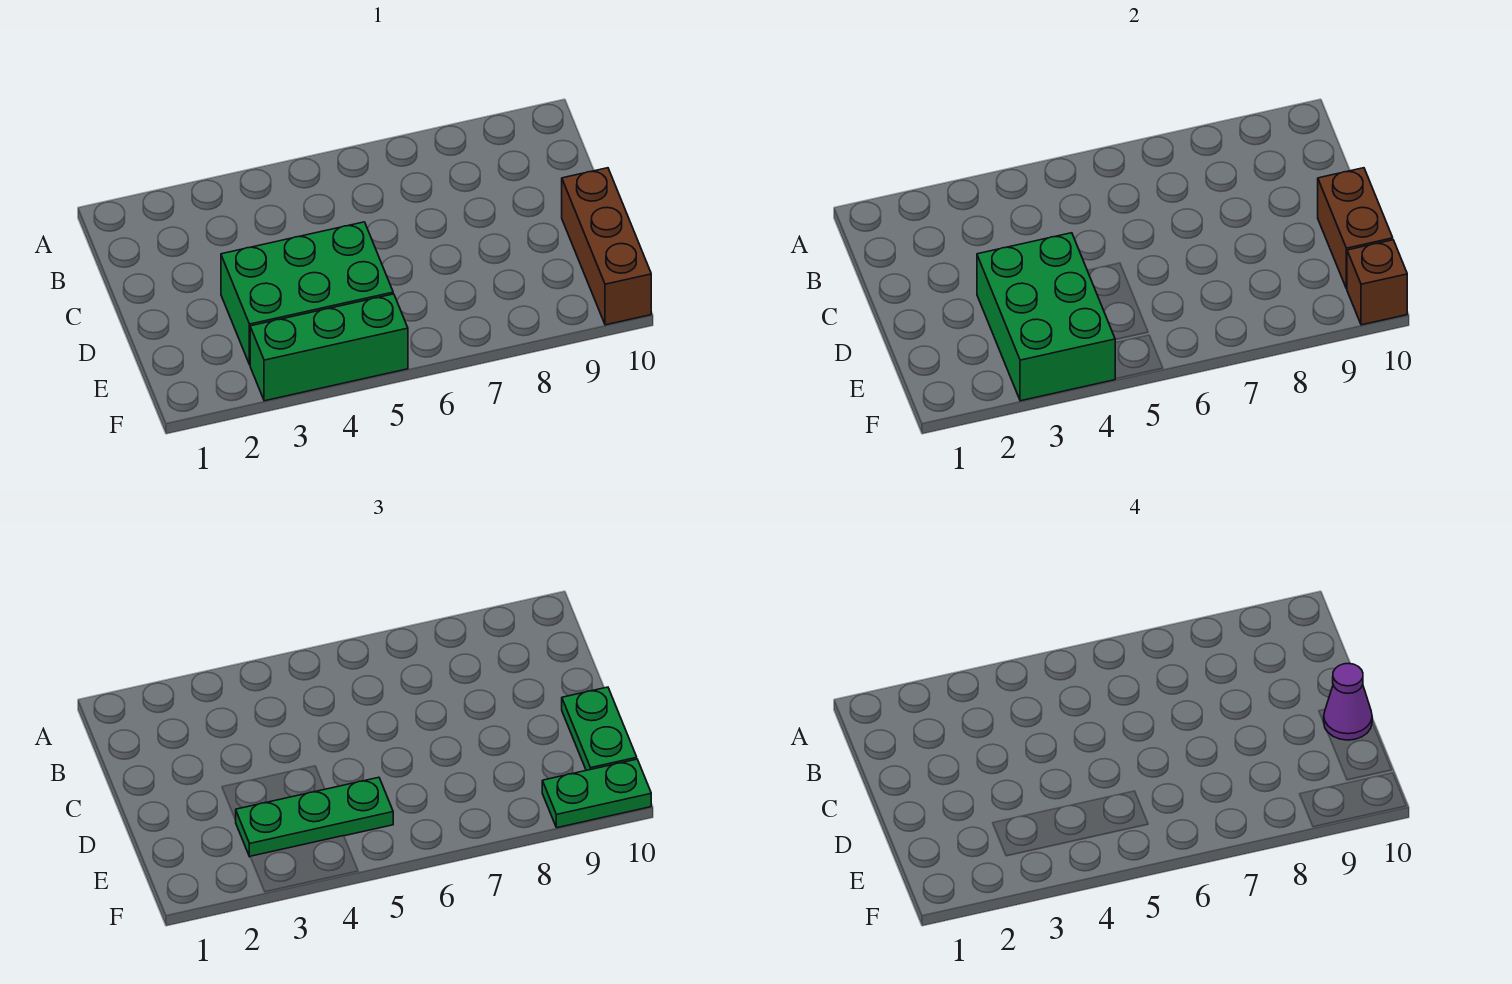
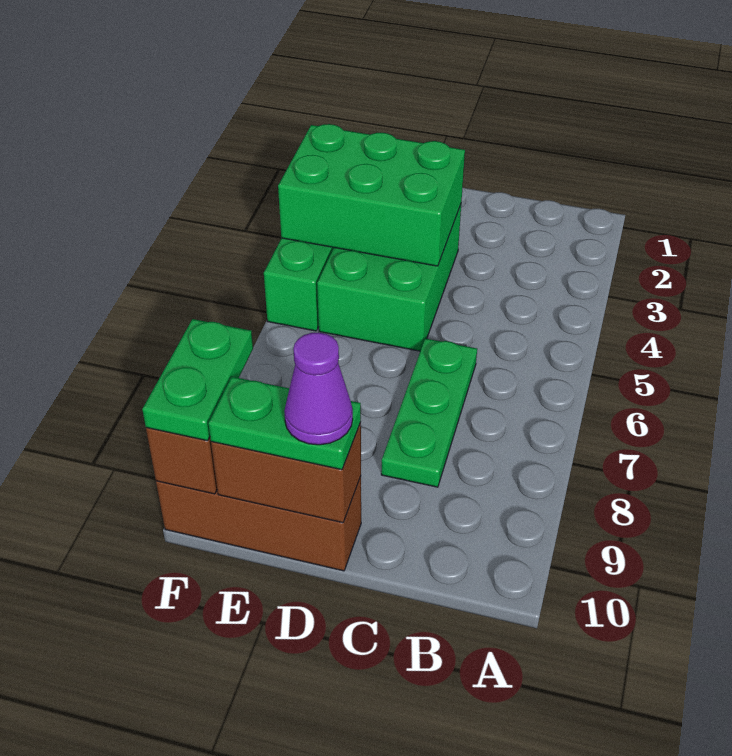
green 1x3 plate [236,777,393,857] -> green 1x3 plate moved to [381,339,477,487]

